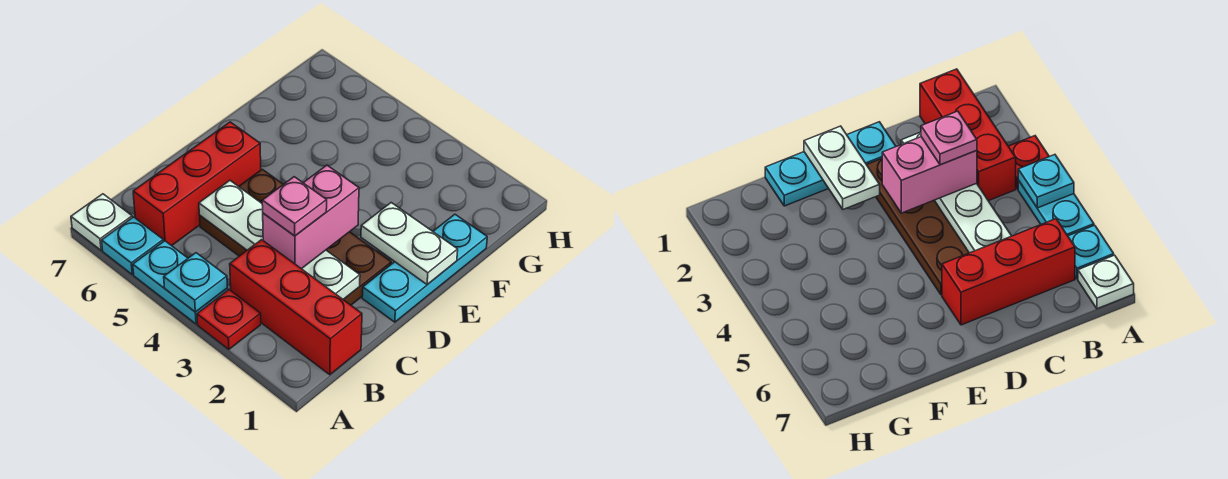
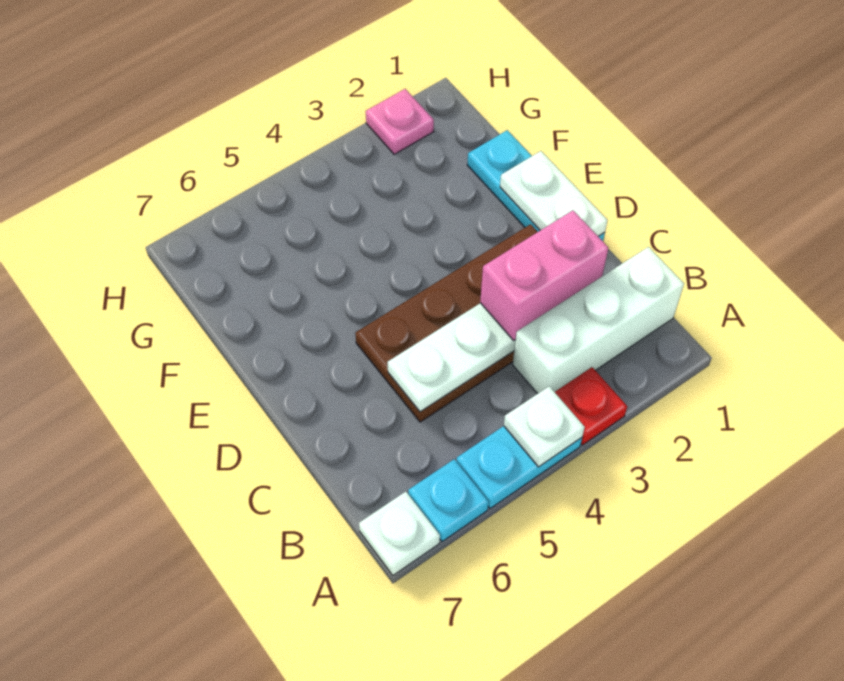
cyan 1x1 plate [164,253,227,312] -> white 1x1 plate [504,386,585,467]
red 1x3 brick [230,240,362,375] -> white 1x3 brick [513,247,684,394]
red 1x3 brick [133,122,261,246] -> none
pink 1x2 brick [263,165,359,269] -> pink 1x2 brick turned to [480,211,608,340]
pink 1x1 plate [262,177,327,236] -> pink 1x1 plate moved to [366,89,434,154]
white 1x2 plate [361,203,458,284] -> white 1x2 plate turned to [500,151,608,236]

